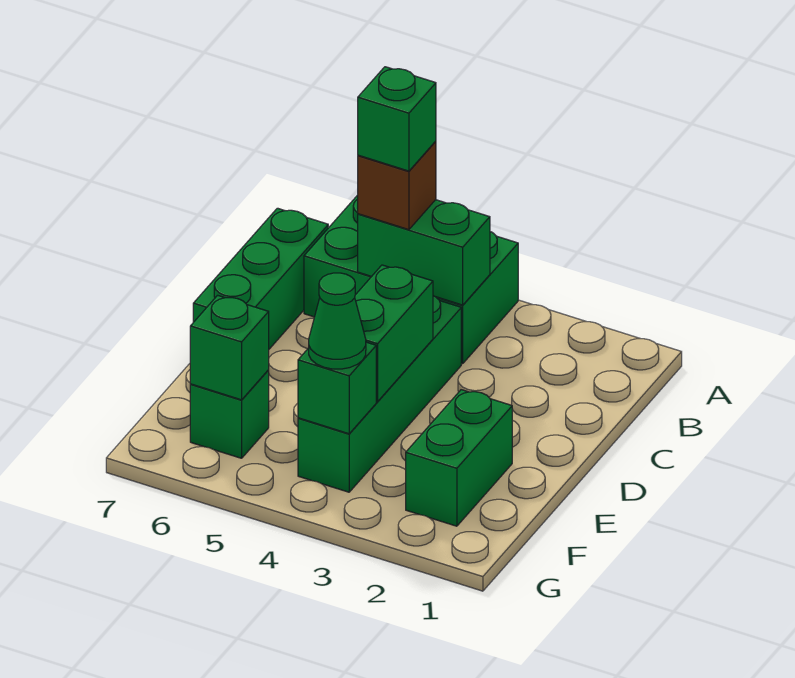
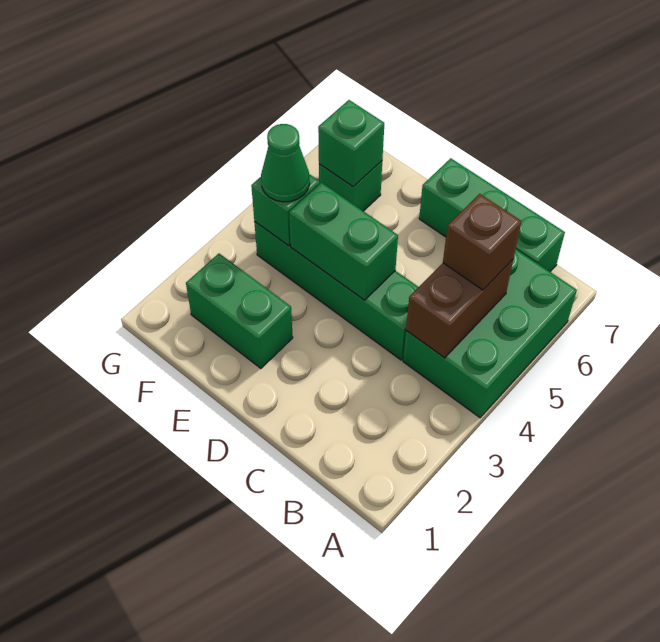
green 1x2 brick [358,200,490,305] -> brown 1x2 brick [406,260,513,358]
green 1x1 brick [358,67,436,171] -> none

